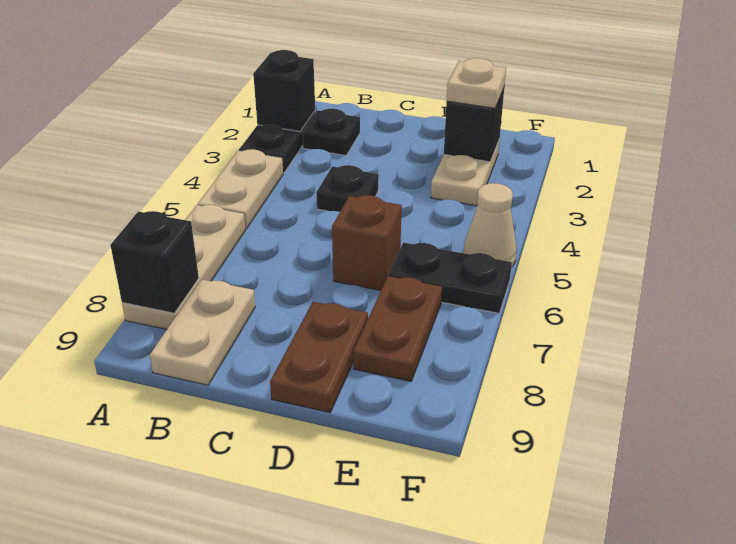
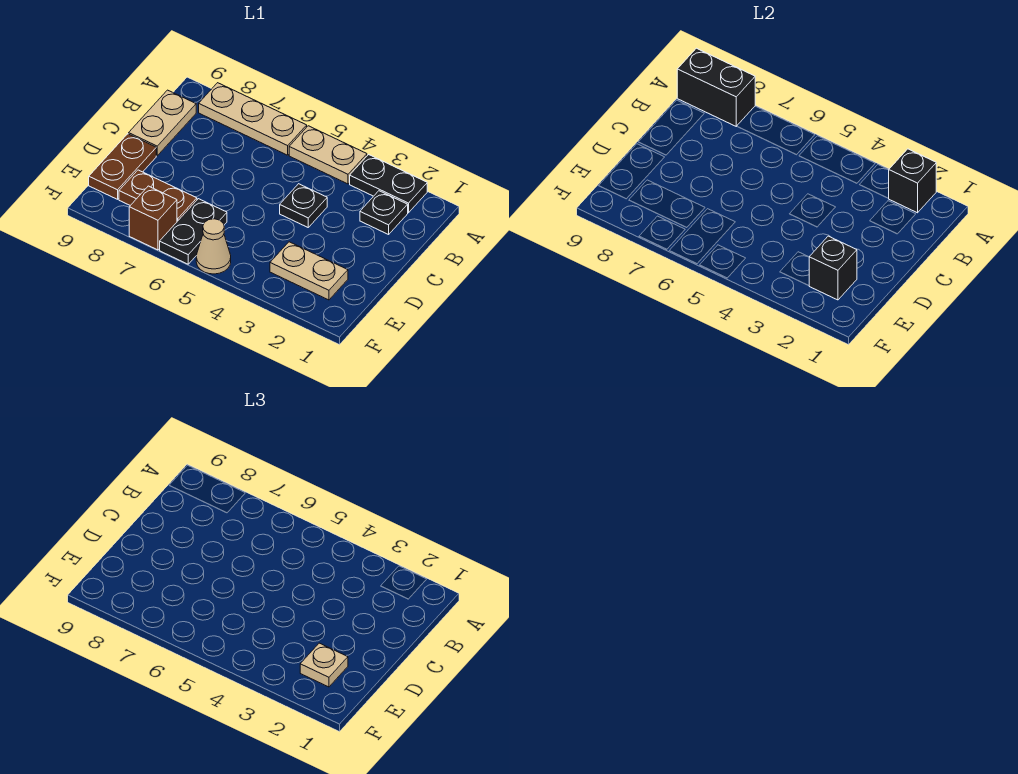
black 1x1 brick [110,211,199,313] -> black 1x2 brick [677,48,755,126]
tan 1x2 plate [150,279,255,385] -> tan 1x2 plate turned to [129,90,196,156]
brown 1x1 brick [332,195,402,290] -> brown 1x1 brick moved to [129,186,177,250]
brown 1x2 plate [270,302,368,413] -> brown 1x2 plate turned to [89,134,156,199]

